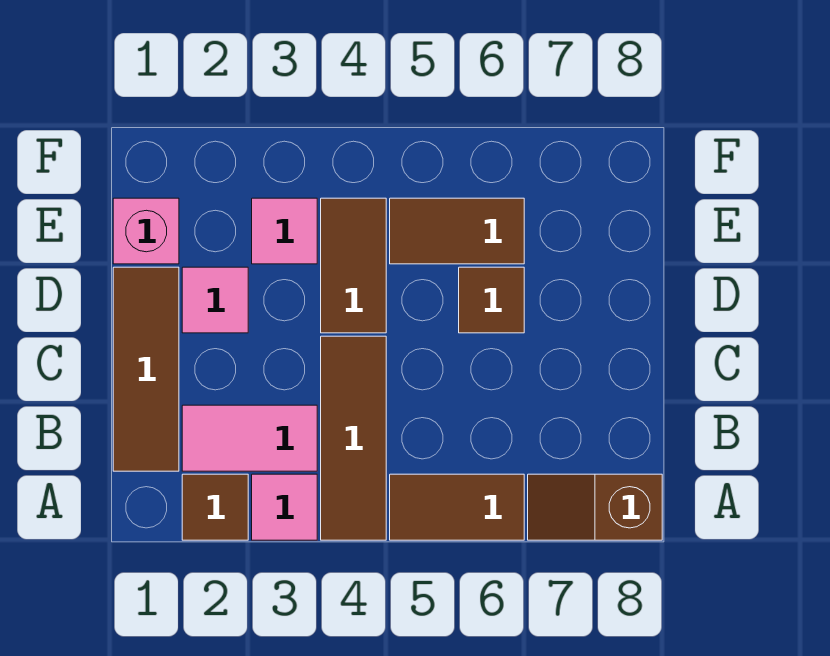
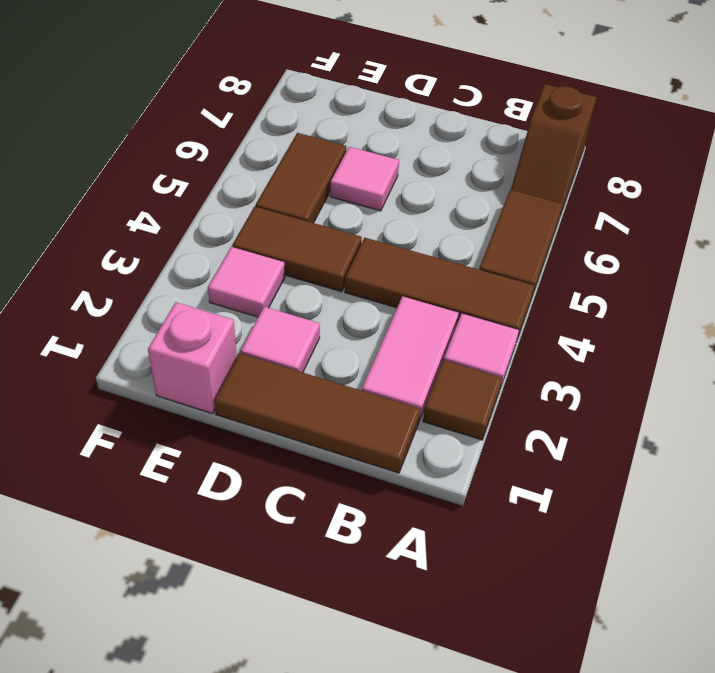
brown 1x1 tile [459,267,524,333] -> pink 1x1 tile [330,147,399,211]

